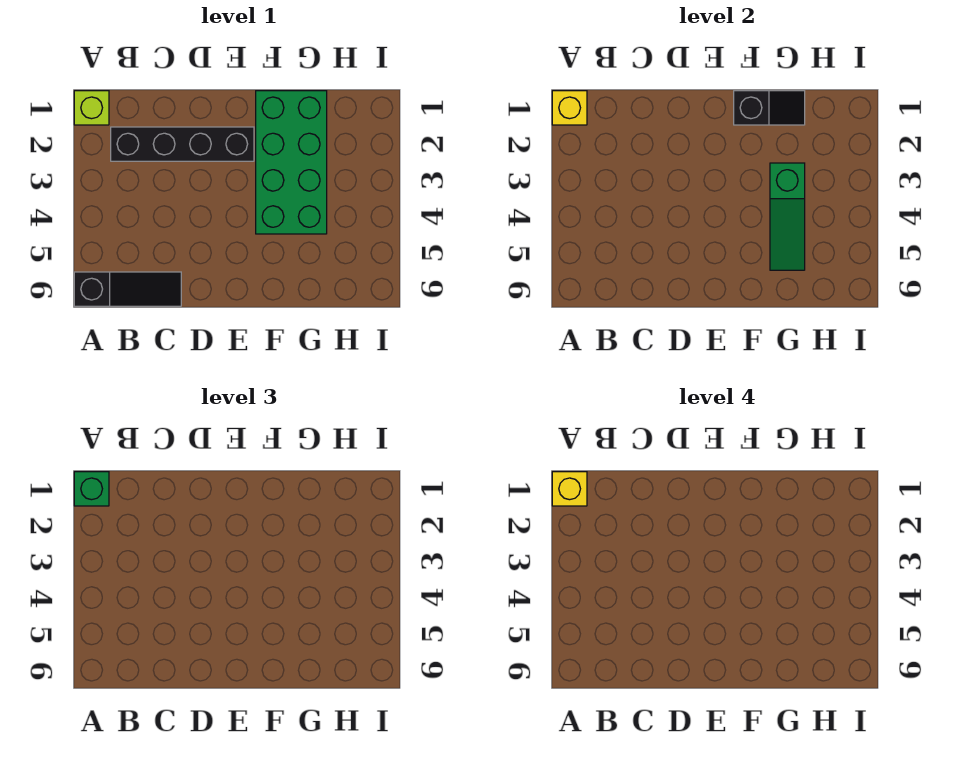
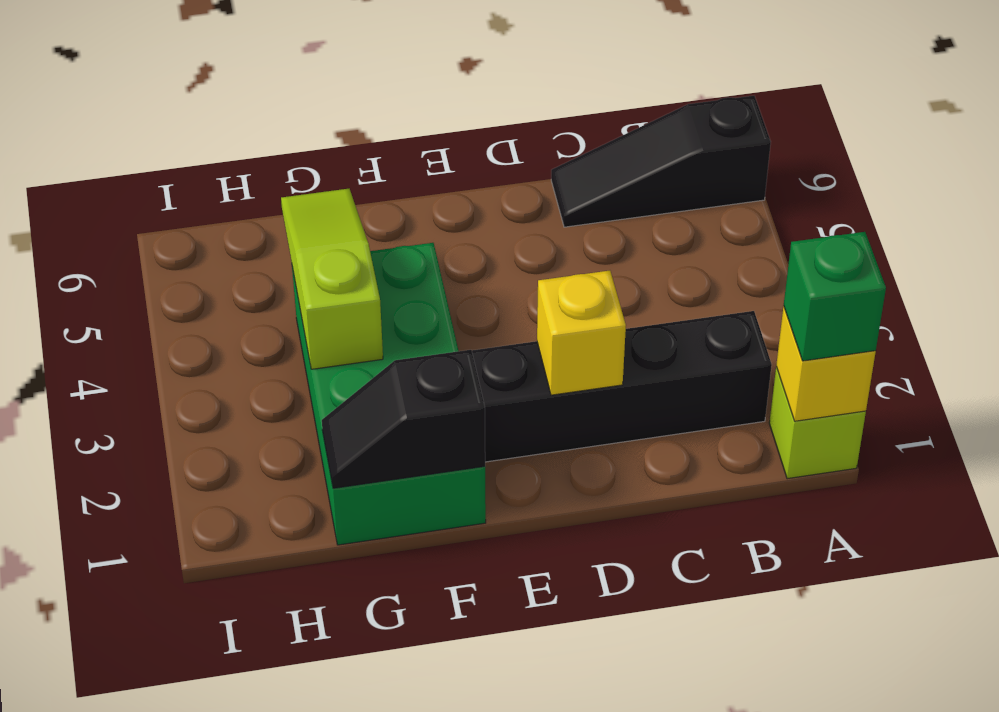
yellow 1x1 brick [552,472,587,506] -> yellow 1x1 brick moved to [537,271,626,395]
green 1x3 slope [770,163,805,270] -> lime 1x3 slope [281,189,383,369]

